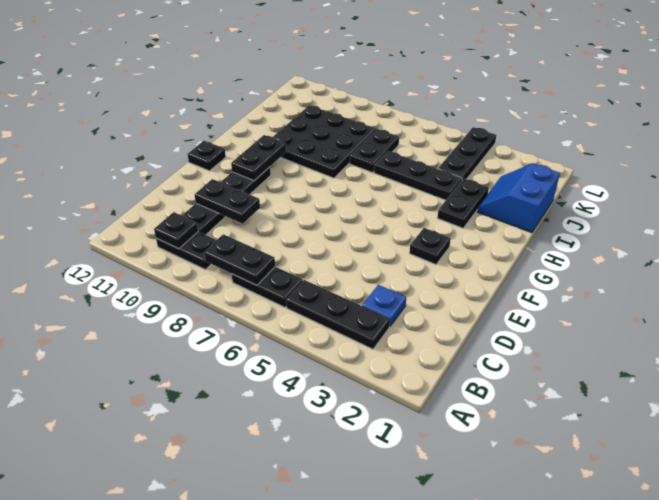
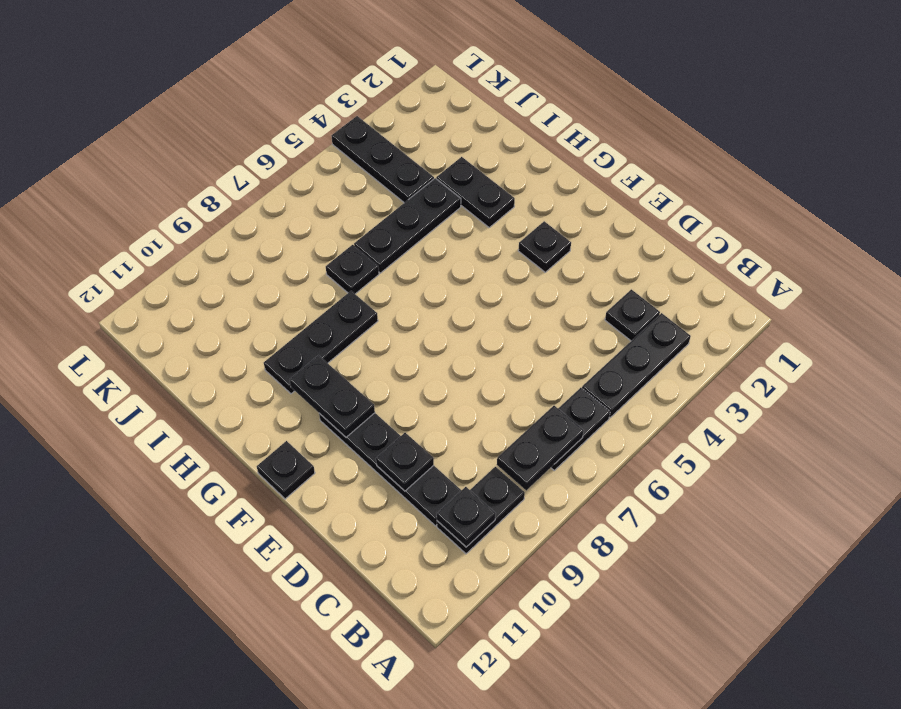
blue 1x1 plate [362,285,406,326] -> black 1x1 plate [605,289,660,341]
black 1x2 plate [195,179,260,224] -> black 1x1 plate [376,433,434,491]
black 3x3 plate [273,105,376,178] -> black 1x3 plate [264,291,378,394]
blue 2x2 slope [477,163,560,233] -> none
black 1x2 plate [350,129,399,173] -> black 1x1 plate [326,245,379,294]

